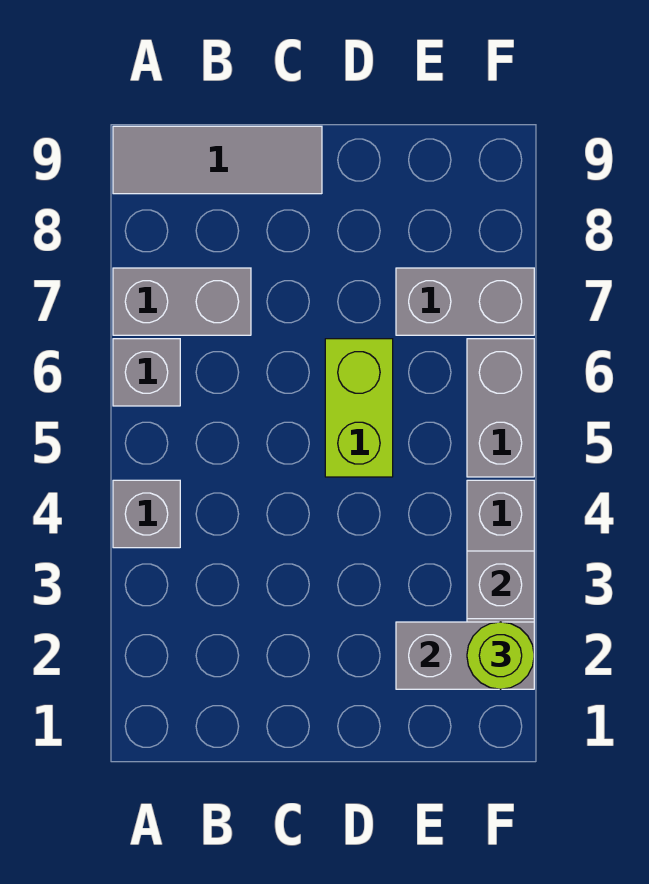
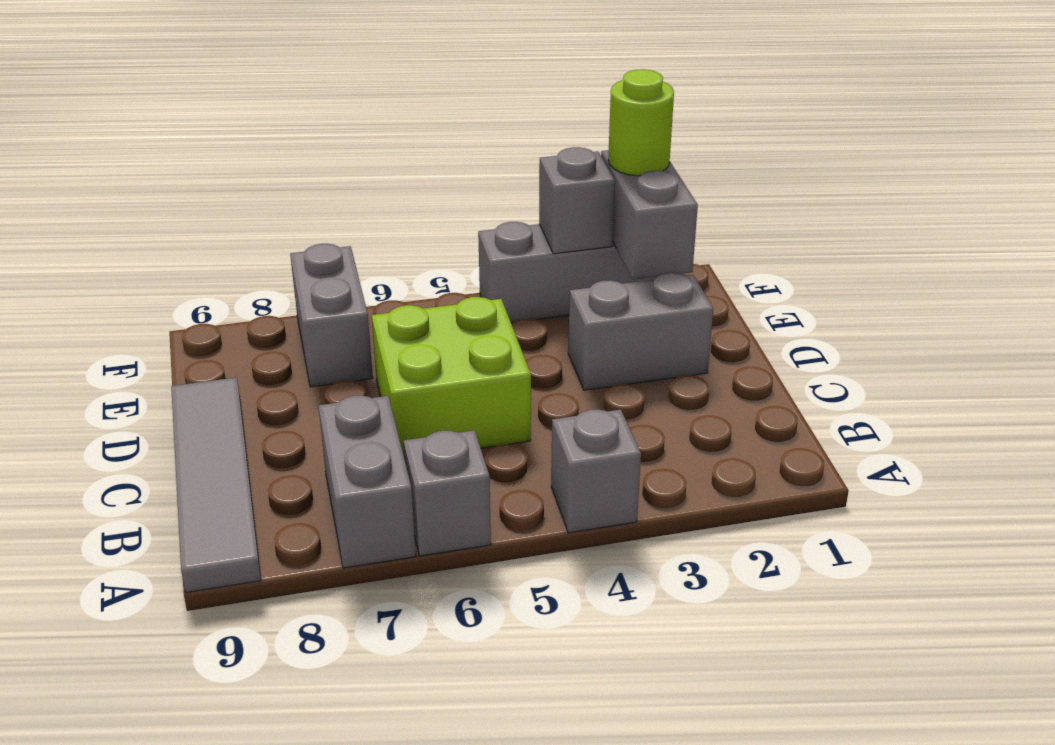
grey 1x3 tile [113,126,322,194] -> grey 1x4 tile [171,377,261,592]
lime 1x2 brick [325,339,393,477] -> lime 2x2 brick [372,297,531,459]
grey 1x2 brick [467,339,534,477] -> grey 1x2 brick moved to [568,272,713,390]

